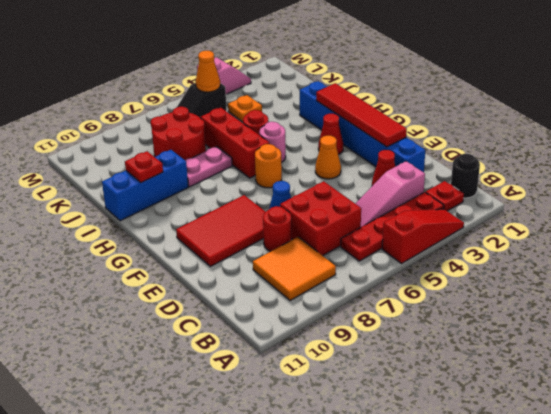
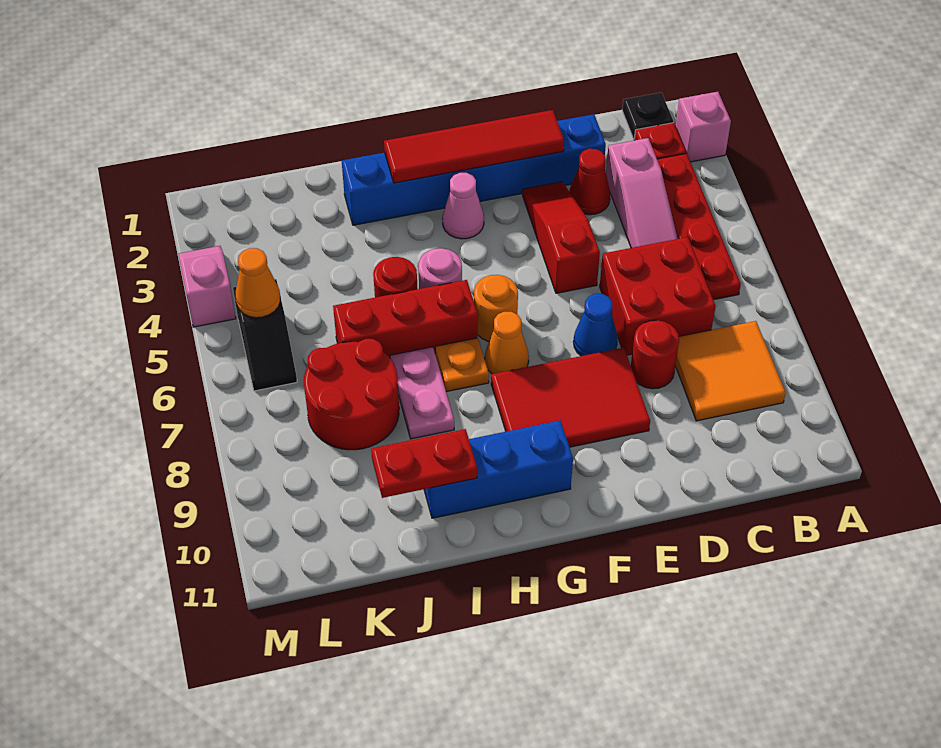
none -> pink 1x1 brick [676,92,731,162]
red 1x3 slope [382,209,464,264] -> red 1x3 slope moved to [522,182,600,293]
black 1x1 round brick [451,154,480,198] -> black 1x1 plate [622,93,673,139]
red 2x3 tile [176,195,265,267] -> red 2x3 tile turned to [491,348,650,447]
orange 1x1 cone [315,136,341,179] -> orange 1x1 cone moved to [485,312,529,374]
red 1x1 cone [318,114,343,155] -> pink 1x1 cone [442,173,484,239]
blue 1x3 brick [102,150,188,221] -> blue 1x3 brick turned to [424,421,573,518]
red 1x1 plate [125,151,163,182] -> red 1x2 plate [371,429,477,498]
orange 1x1 plate [228,95,262,122] -> orange 1x1 plate moved to [435,338,489,392]

